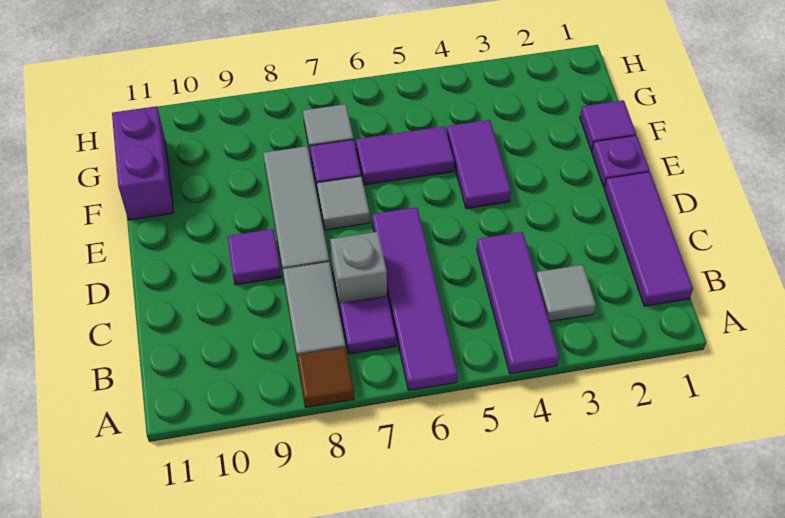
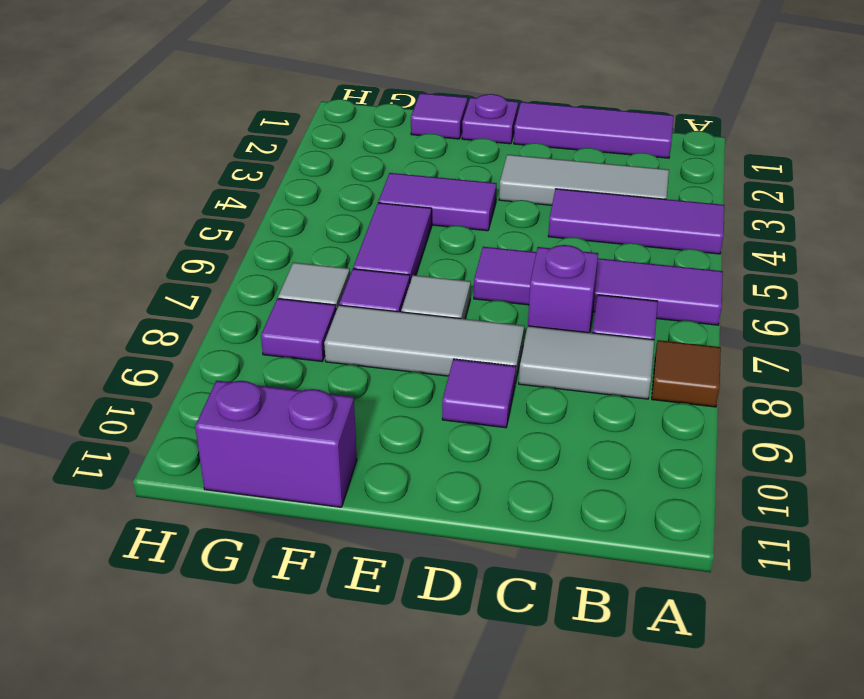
grey 1x1 tile [536,265,596,322] -> grey 1x3 tile [499,155,669,205]
grey 1x1 brick [330,232,387,308] -> purple 1x1 brick [528,245,598,333]
none -> purple 1x1 tile [261,298,336,361]

